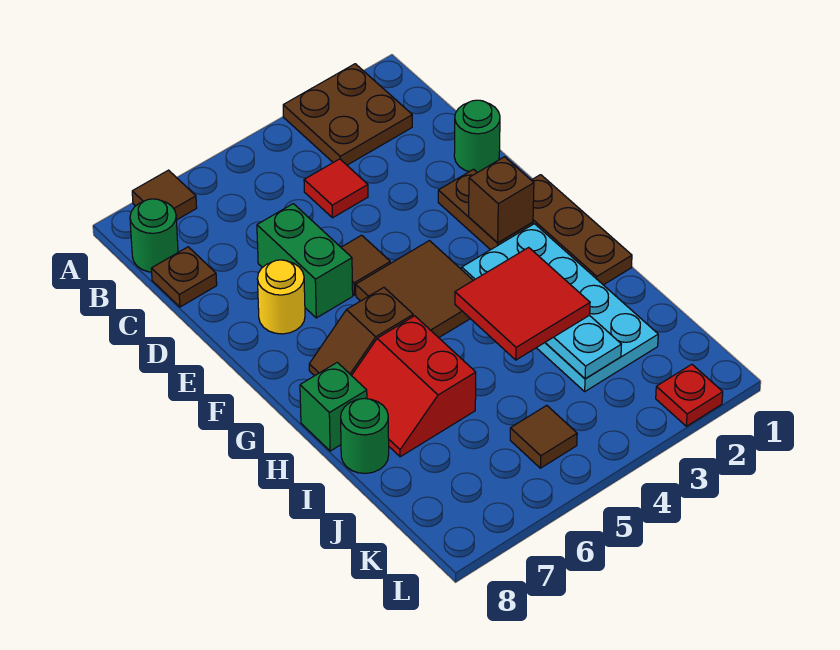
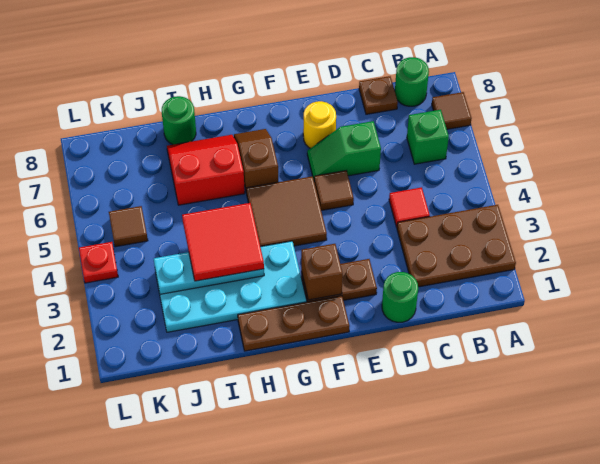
brown 2x2 plate [283,64,412,165] -> brown 2x3 plate [397,205,516,287]
green 1x2 brick [257,204,353,318] -> green 1x2 slope [307,121,381,179]
green 1x1 brick [300,362,367,451] -> green 1x1 brick moved to [407,110,449,164]
red 1x1 plate [656,364,723,426] -> red 1x1 plate moved to [79,242,118,283]

